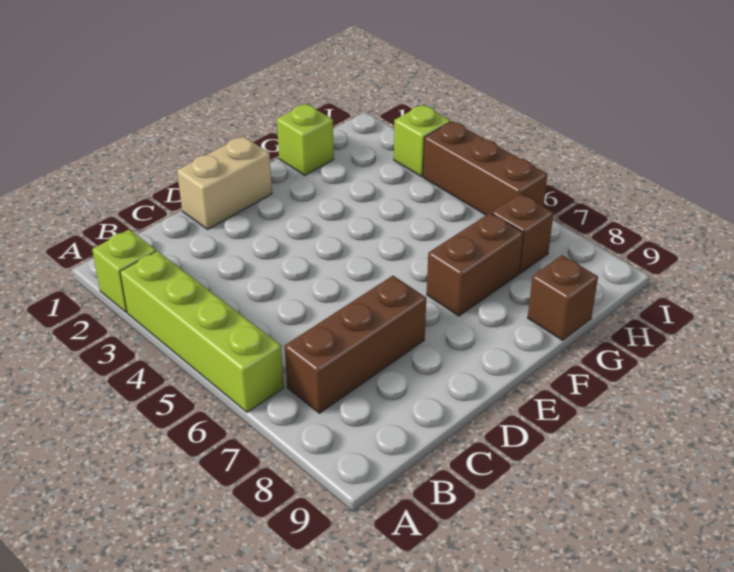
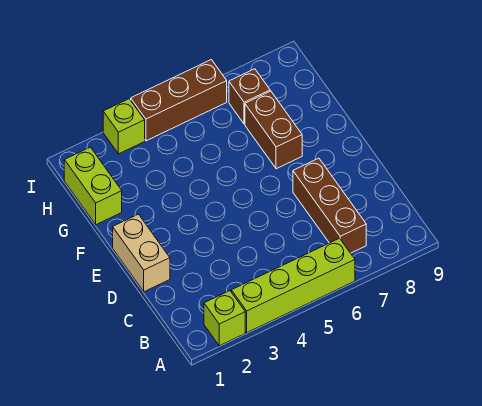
lime 1x1 brick [277,104,334,175] -> lime 1x2 brick [64,147,122,225]
brown 1x1 brick [528,255,598,340] -> none

